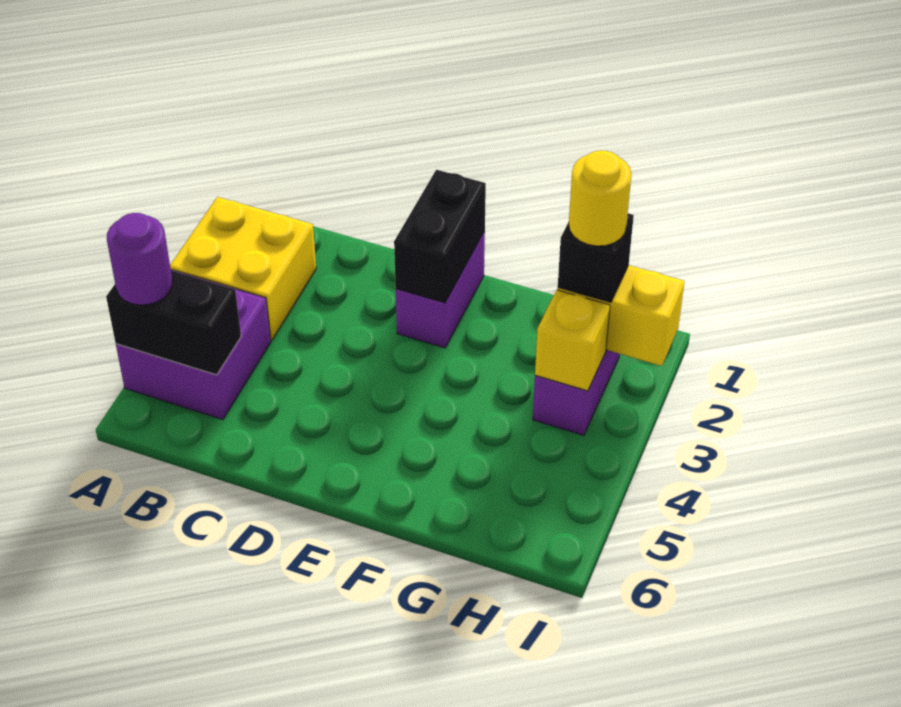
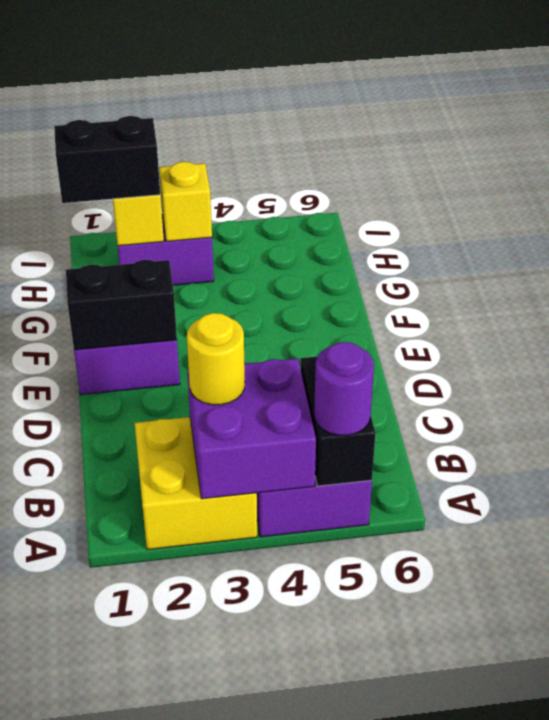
none -> purple 2x2 brick [187,358,316,499]
black 1x1 brick [558,213,634,302] -> black 1x2 brick [54,116,160,203]
yellow 1x1 round brick [569,151,631,246] -> yellow 1x1 round brick moved to [187,313,245,405]

